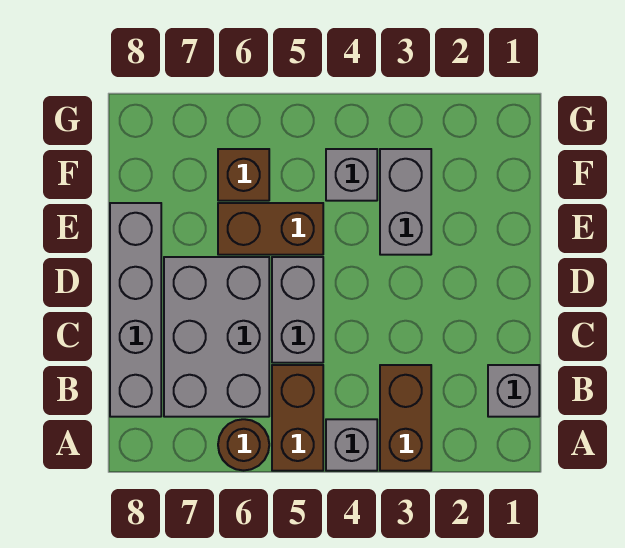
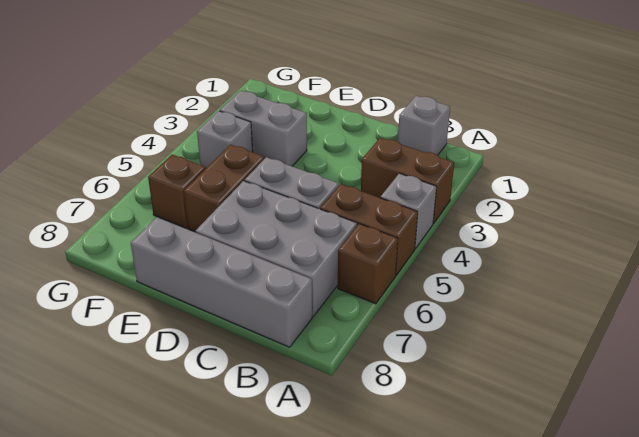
brown 1x1 round brick [218,419,269,471] -> brown 1x1 brick [338,224,398,304]

